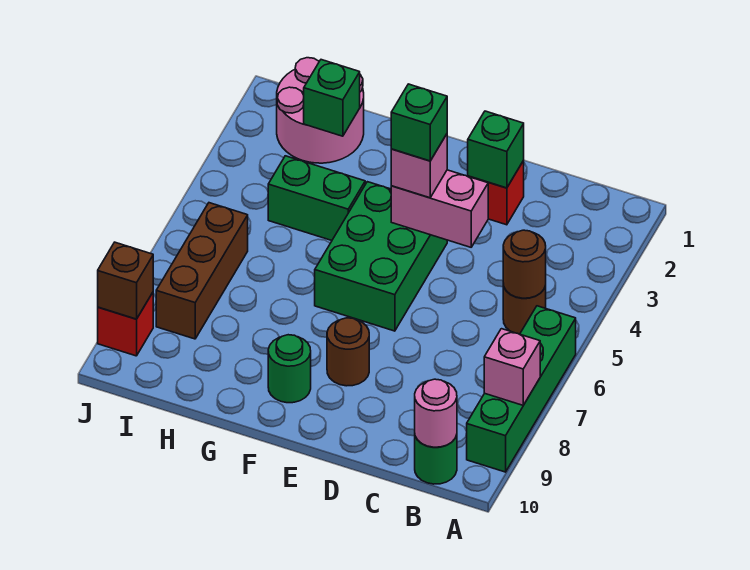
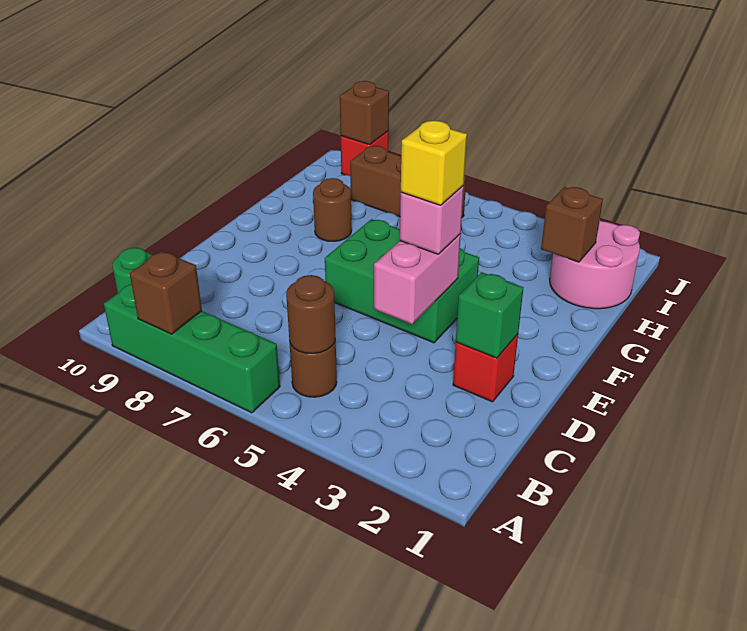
pink 1x1 brick [484,329,540,405] -> brown 1x1 brick [130,251,202,334]
pink 1x1 round brick [415,379,457,447] -> none
green 1x1 brick [391,84,447,161] -> yellow 1x1 brick [401,121,467,205]
brown 1x1 round brick [327,318,369,386] -> brown 1x1 round brick moved to [313,178,352,241]
green 1x1 round brick [268,335,311,403] -> none
green 1x2 brick [268,156,365,240] -> none
green 1x1 brick [304,60,360,136] -> brown 1x1 brick [541,187,603,262]

